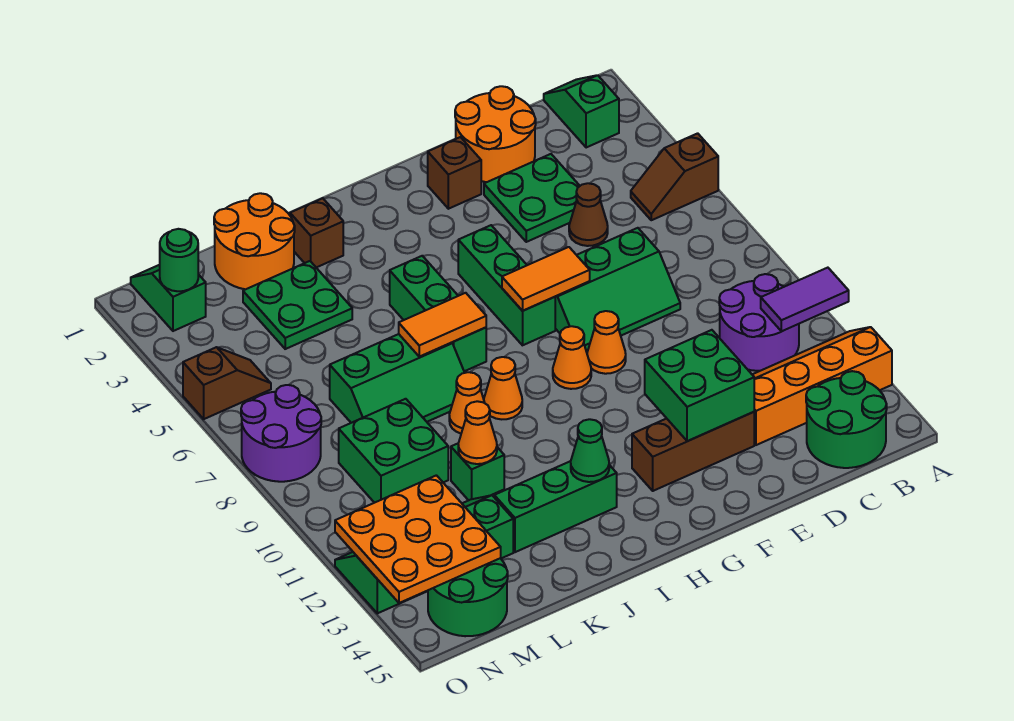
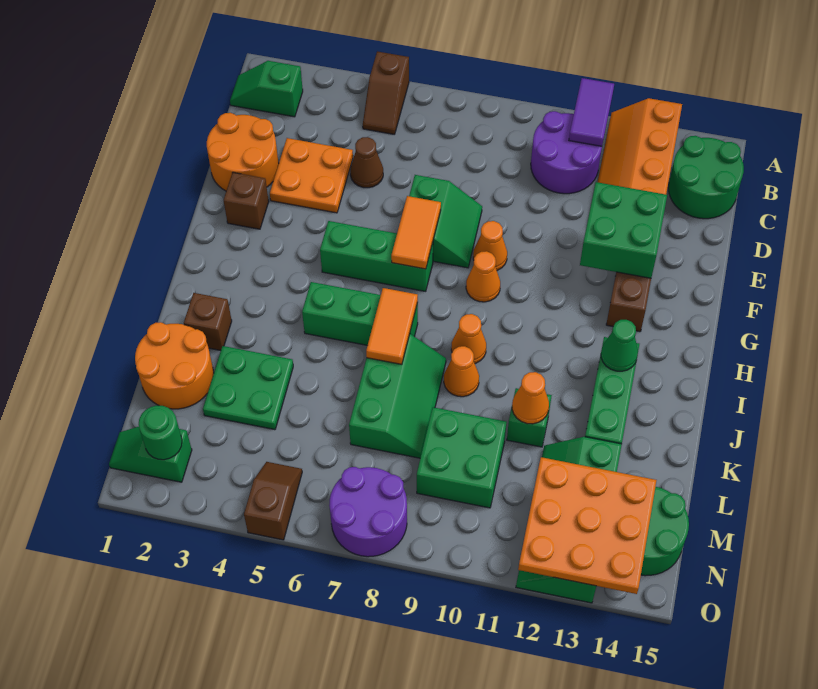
green 2x2 plate [484,154,580,242] -> orange 2x2 plate [270,138,353,213]
green 2x3 slope [555,228,680,351] -> green 2x2 slope [409,175,482,268]

